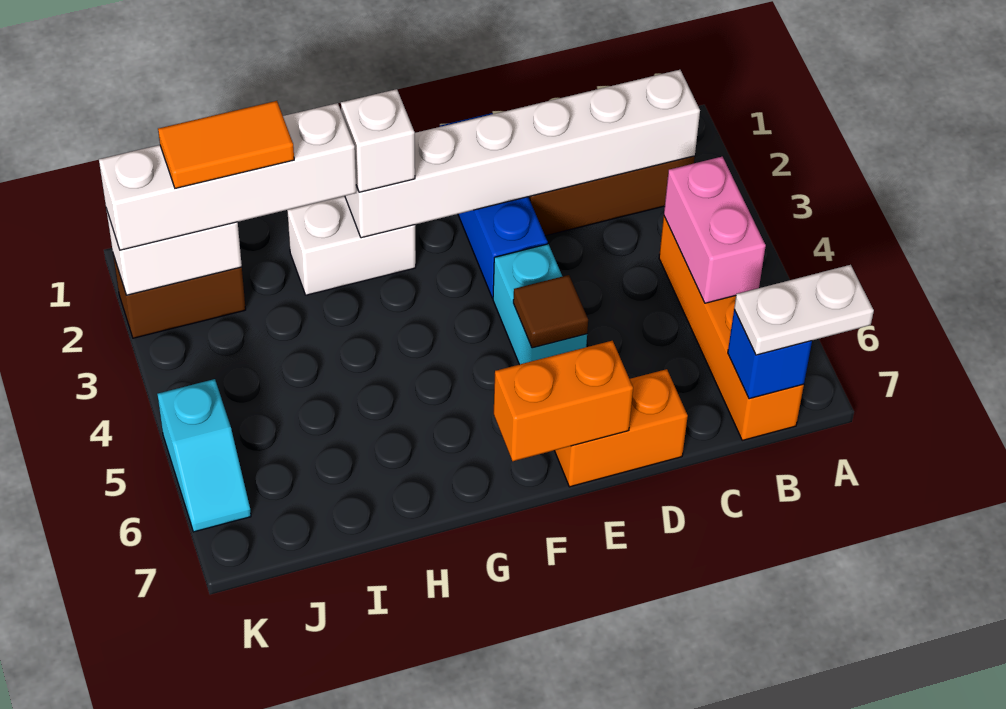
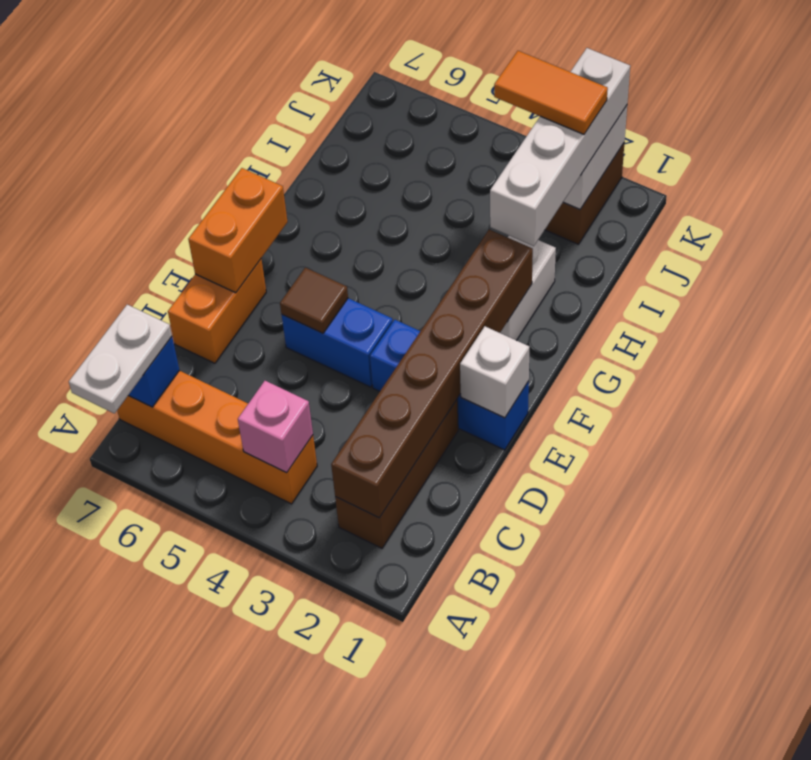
white 1x6 brick [345,70,700,238] -> brown 1x6 brick [331,230,533,518]
pink 1x2 brick [664,157,766,303] -> pink 1x1 brick [238,381,313,473]
cyan 1x2 brick [493,244,587,364] -> blue 1x2 brick [282,298,393,387]
white 1x1 brick [341,89,415,192] -> white 1x1 brick moved to [460,326,529,418]
orange 1x2 tile [158,101,294,188] -> orange 1x2 tile turned to [494,51,608,134]
cyan 1x2 slope [157,379,251,532] -> none

